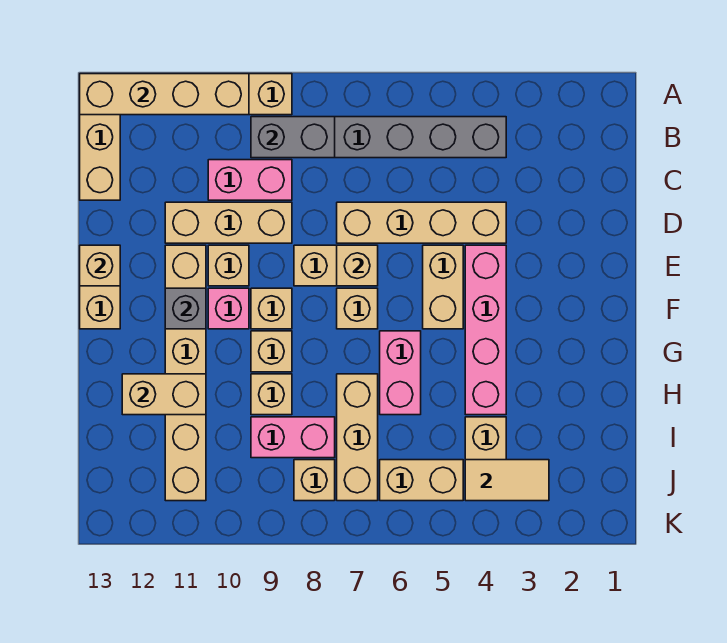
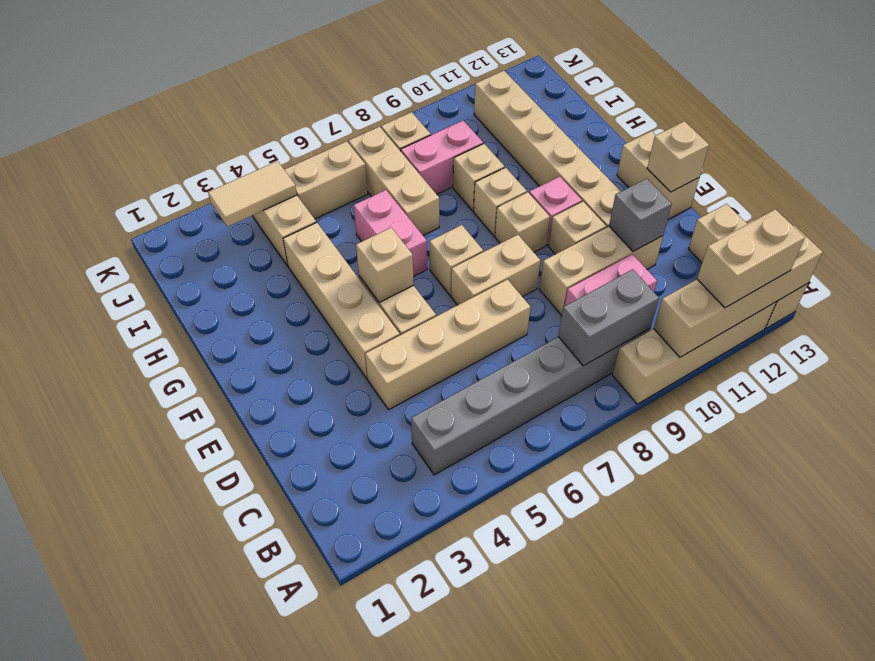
pink 1x4 brick [465,245,506,415] -> tan 1x4 brick [283,222,400,379]
tan 1x1 brick [337,245,378,286] -> tan 1x1 brick moved to [356,228,414,303]
grey 1x1 brick [165,288,206,329] -> grey 1x1 brick moved to [609,178,672,251]
tan 1x2 brick [122,374,206,415] -> tan 1x2 brick moved to [697,209,805,308]

